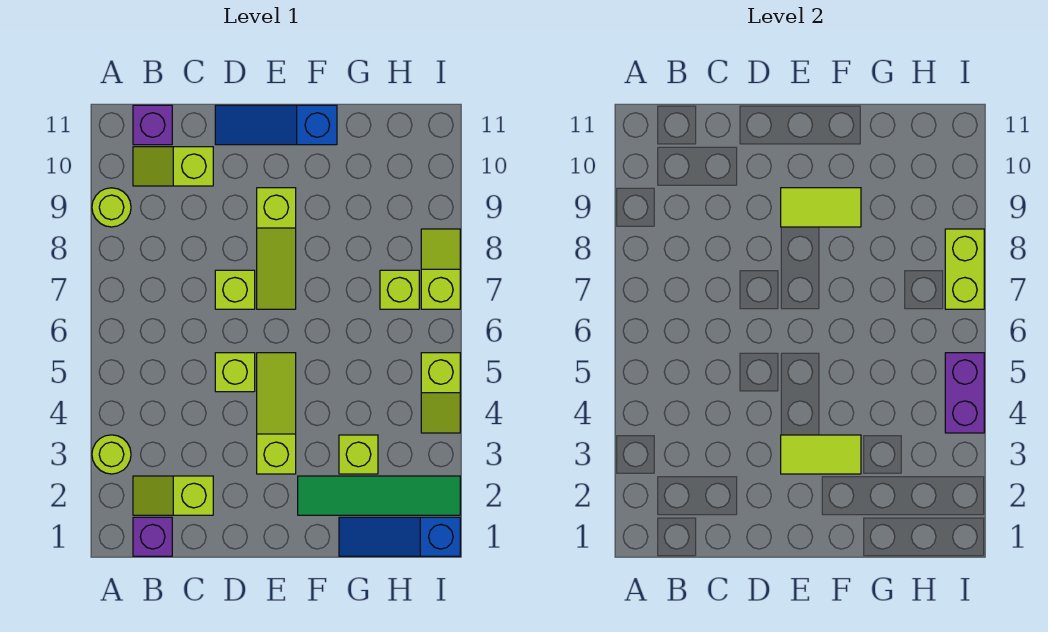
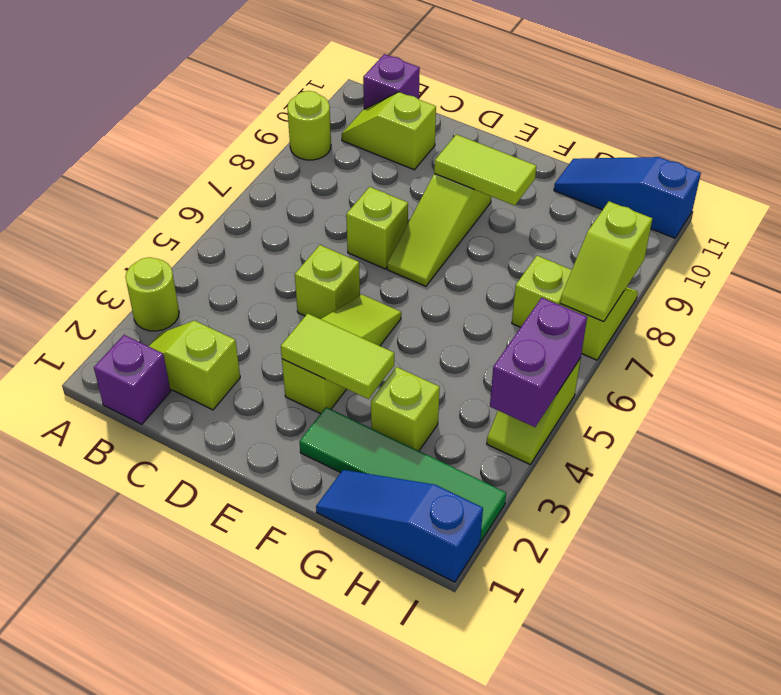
blue 1x3 slope [215,105,337,145] -> blue 1x3 slope moved to [554,157,701,238]
lime 1x2 brick [945,229,984,309] -> lime 1x2 slope [560,201,652,322]

